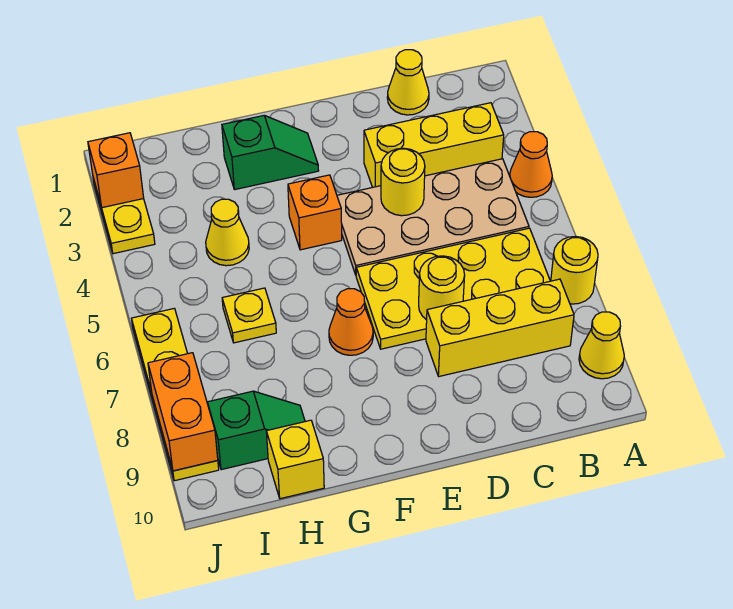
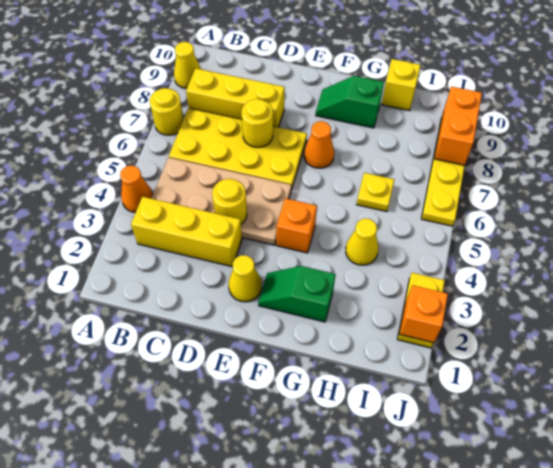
yellow 1x1 cone [387,50,429,115] -> yellow 1x1 cone moved to [228,255,262,302]
green 1x2 slope [207,391,305,470] -> green 1x2 slope moved to [316,76,384,128]

